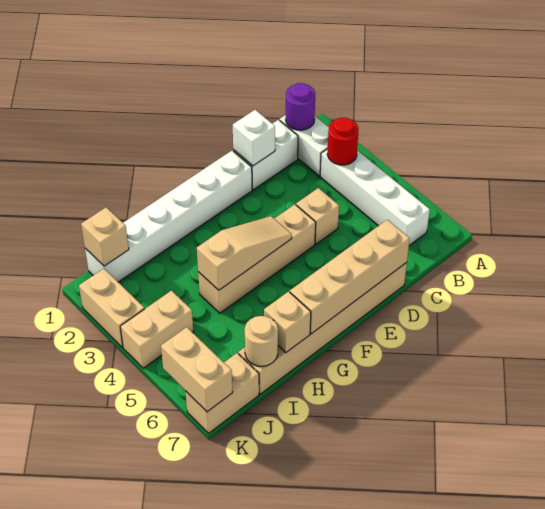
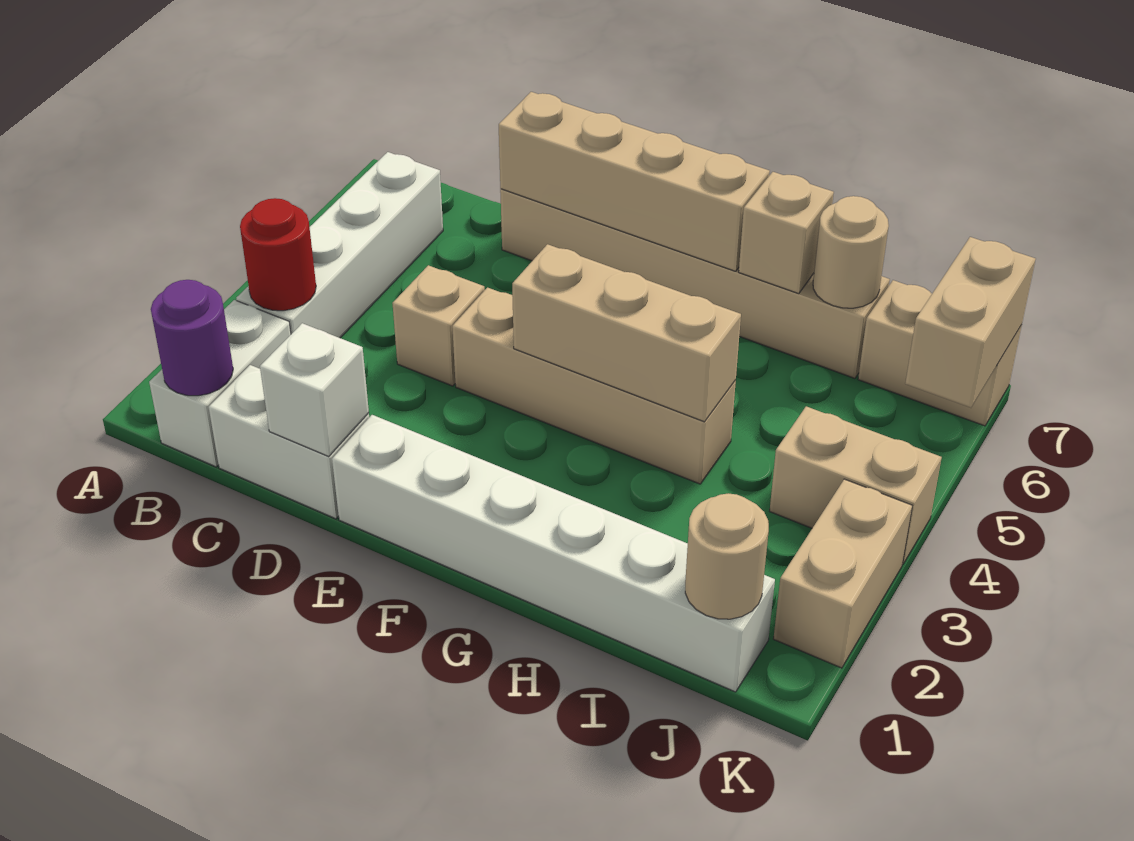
tan 1x3 slope [197,216,292,290] -> tan 1x3 brick [512,244,741,422]
tan 1x1 brick [81,207,129,266] -> tan 1x1 round brick [685,493,769,619]

